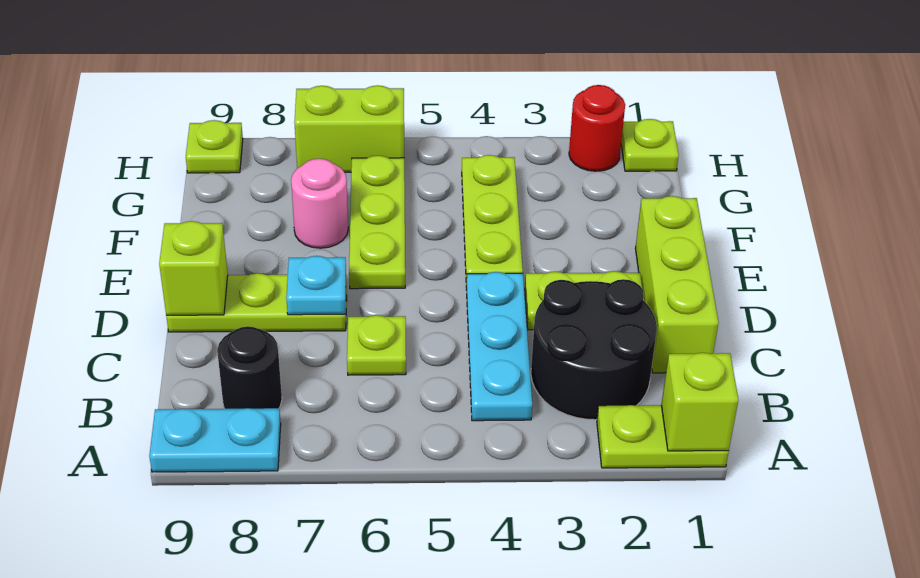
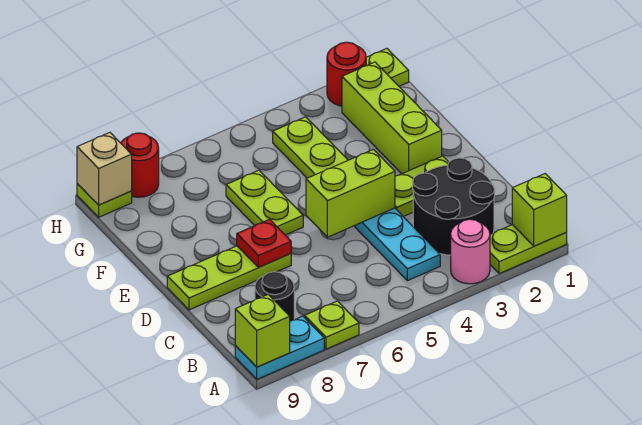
lime 1x3 brick [635,196,719,373] -> lime 1x3 brick moved to [342,62,442,174]
lime 1x1 plate [347,315,406,375] -> lime 1x1 plate moved to [305,301,359,349]
cyan 1x1 plate [286,256,346,315] -> red 1x1 plate [237,219,291,267]
lime 1x1 brick [159,221,228,315] -> lime 1x1 brick moved to [235,295,290,367]
lime 1x3 plate [349,155,405,289] -> lime 1x2 plate [226,170,303,235]
pink 1x1 round brick [291,159,348,248] -> pink 1x1 round brick moved to [451,219,490,284]
lime 1x2 brick [294,85,404,172] -> lime 1x2 brick moved to [306,149,395,237]
none -> red 1x1 round brick [121,133,159,197]
none -> tan 1x1 brick [77,133,132,205]

